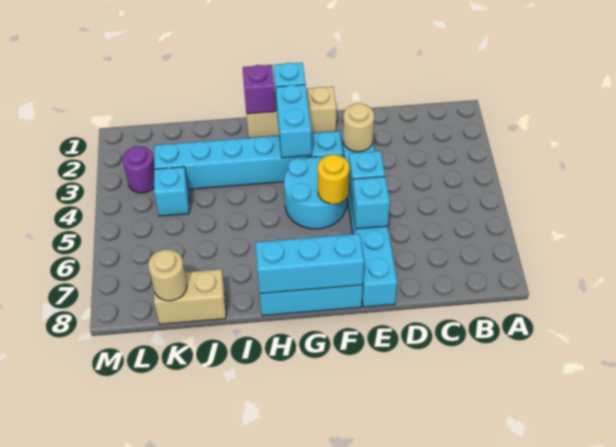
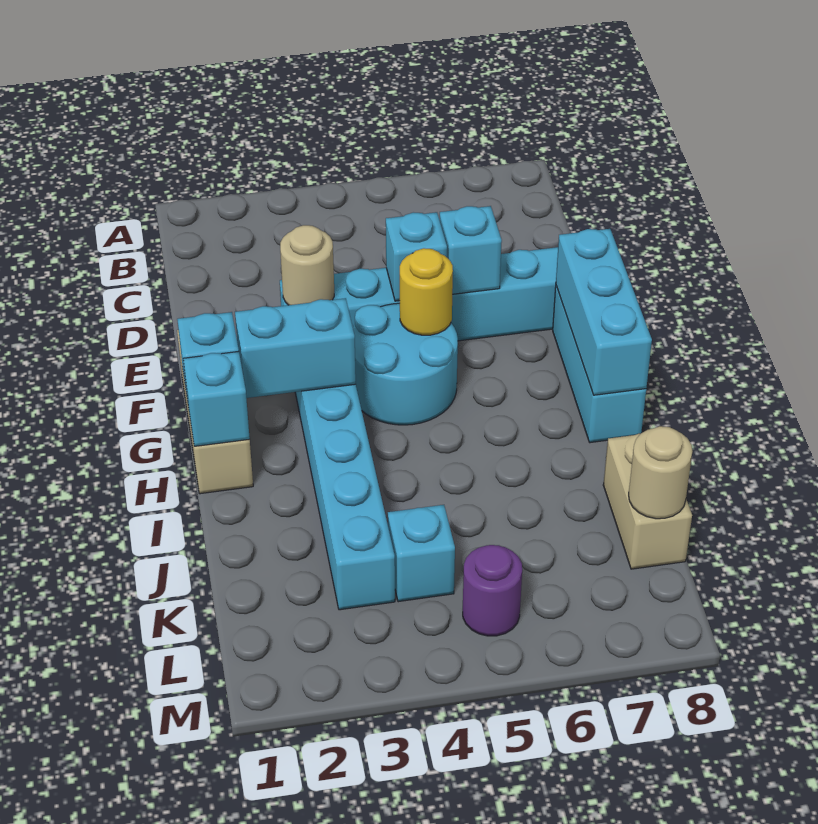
purple 1x1 brick [243,65,275,114] -> cyan 1x1 brick [183,351,250,446]
purple 1x1 round brick [123,146,154,193] -> purple 1x1 round brick moved to [463,545,522,636]

